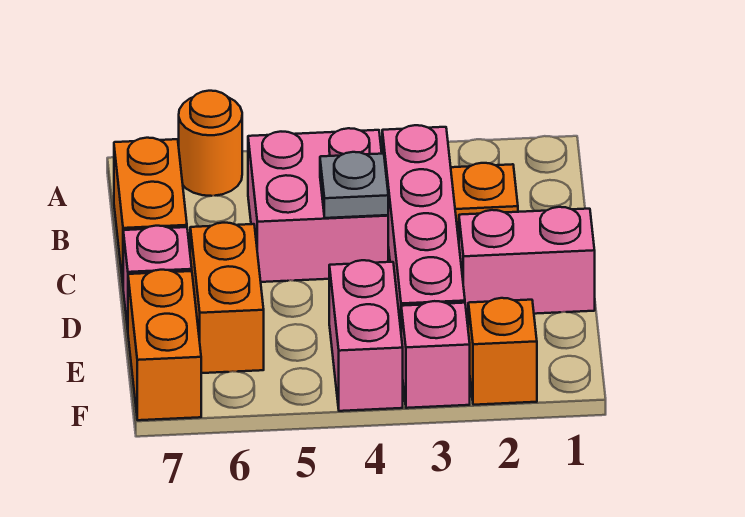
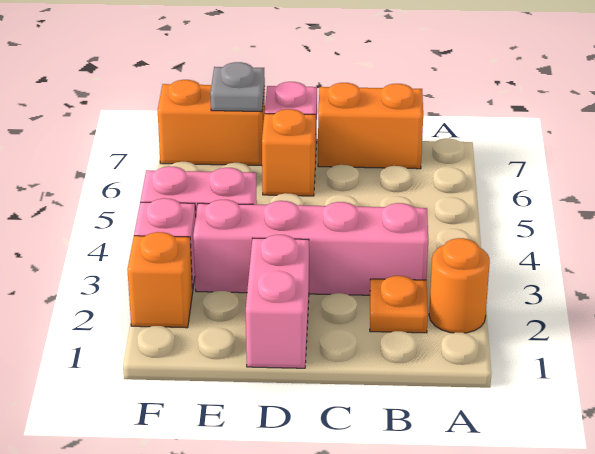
orange 1x1 round brick [179,91,242,196] -> orange 1x1 round brick moved to [429,238,490,333]
pink 2x2 brick [248,128,388,282] -> none
grey 1x1 plate [320,152,388,218] -> grey 1x1 plate moved to [210,62,265,112]
orange 1x2 brick [190,223,264,373] -> orange 1x1 brick [262,109,316,196]

